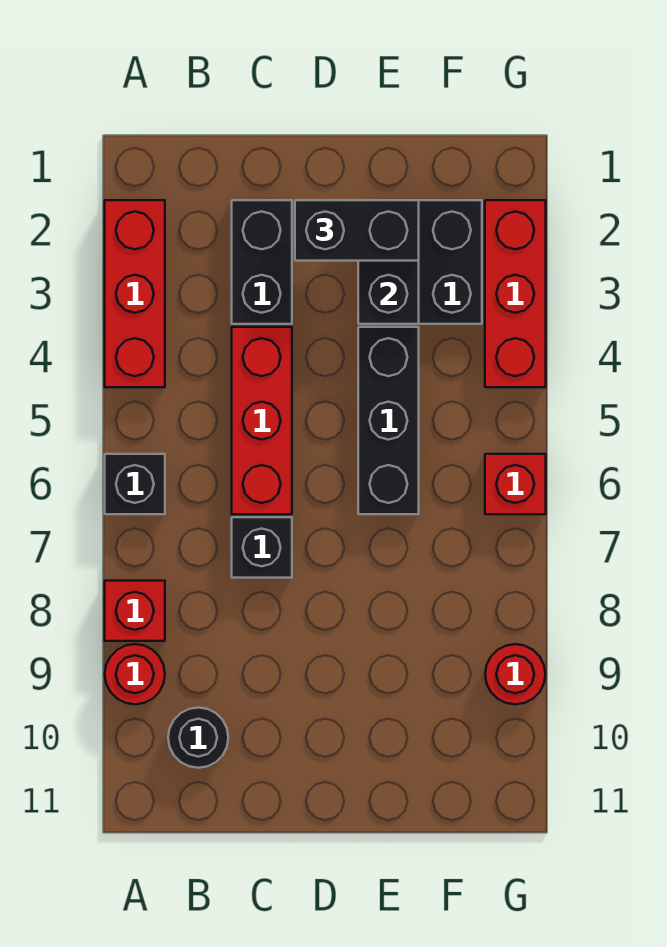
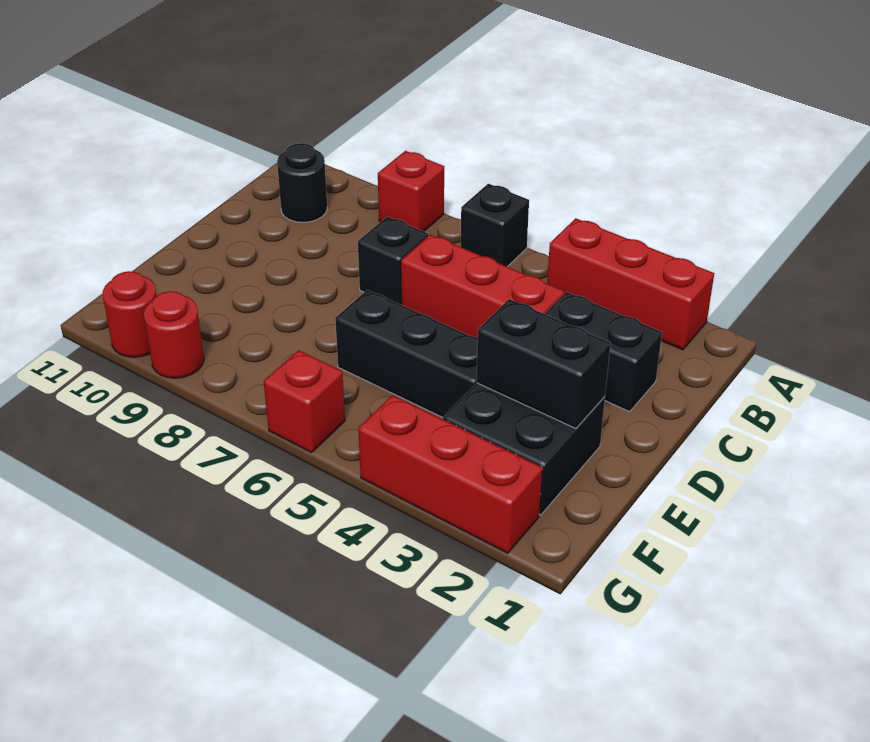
red 1x1 round brick [105,644,165,704] -> red 1x1 round brick moved to [103,271,157,357]
black 1x2 brick [295,200,419,261] -> none

